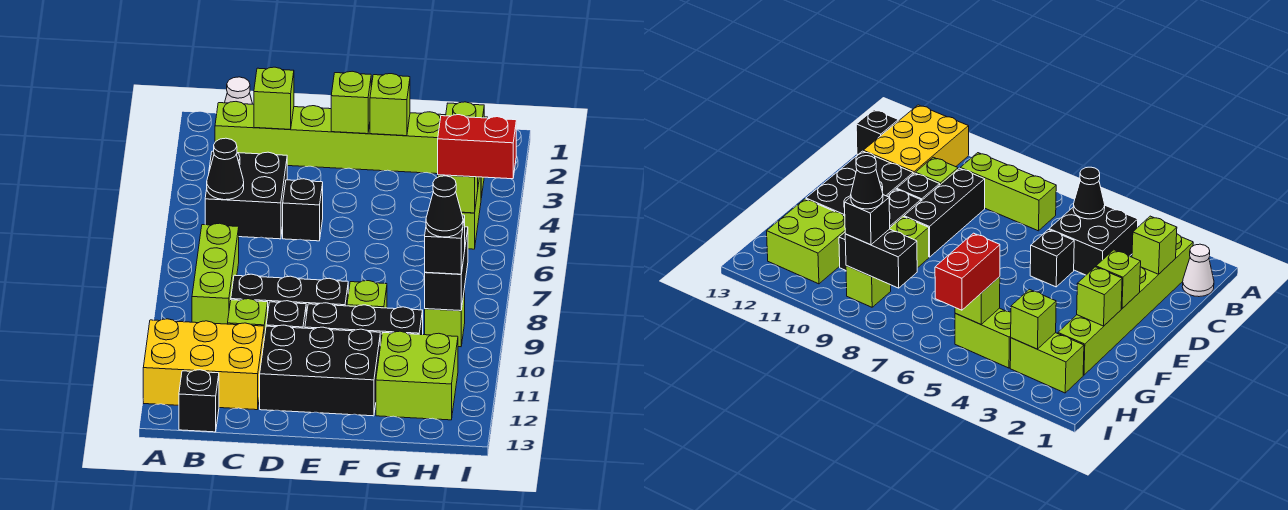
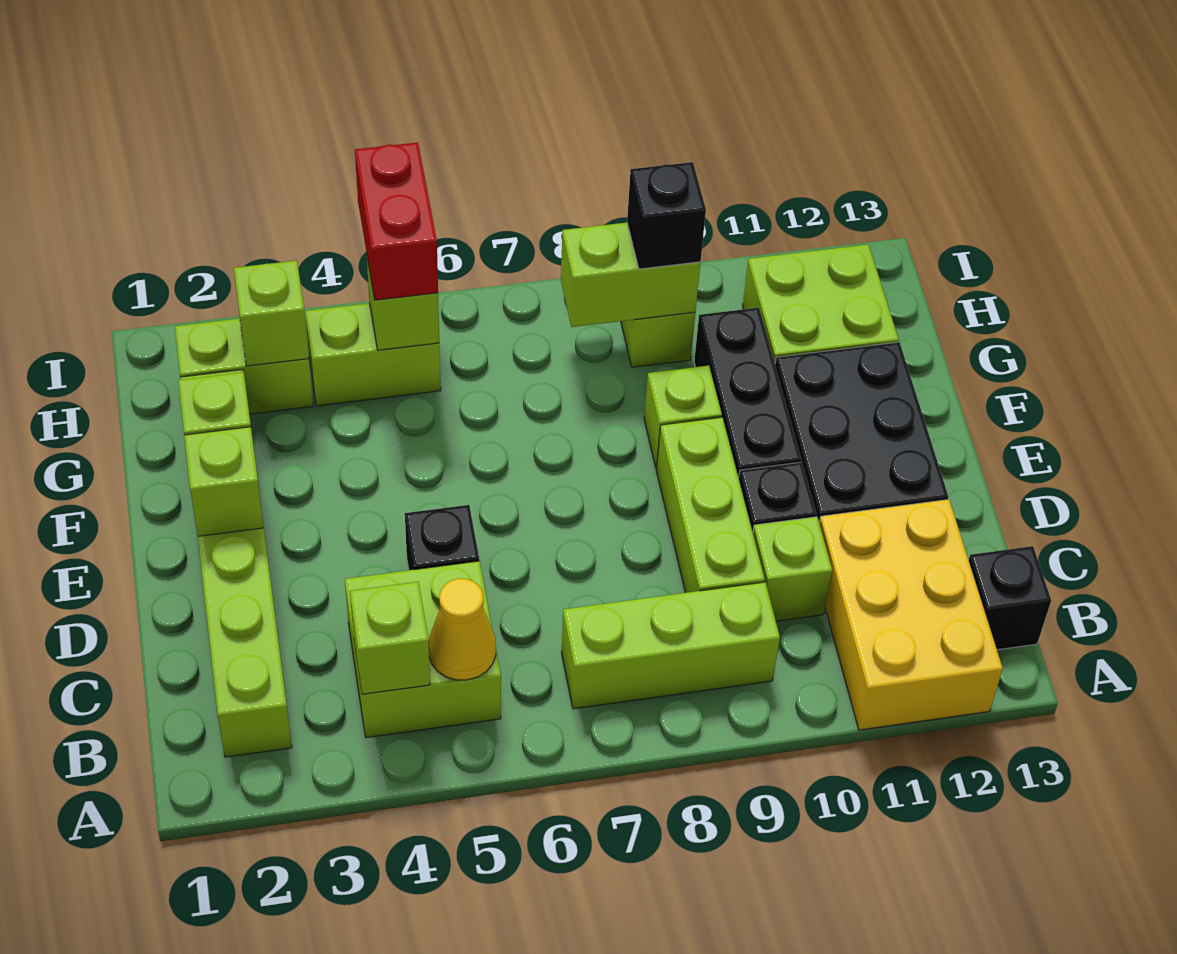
white 1x1 cone [225,77,252,104] -> none
black 2x2 brick [205,151,287,239] -> lime 2x2 brick [345,561,501,738]
black 1x1 cone [207,138,244,200] -> yellow 1x1 cone [429,579,496,680]
lime 1x1 brick [254,67,294,129] -> lime 1x1 brick moved to [350,582,430,694]
black 1x3 brick [231,274,348,316] -> lime 1x3 brick [656,417,765,593]
black 1x2 brick [425,227,468,311] -> lime 1x2 brick [561,223,701,327]
black 1x1 cone [426,176,463,237] -> none

